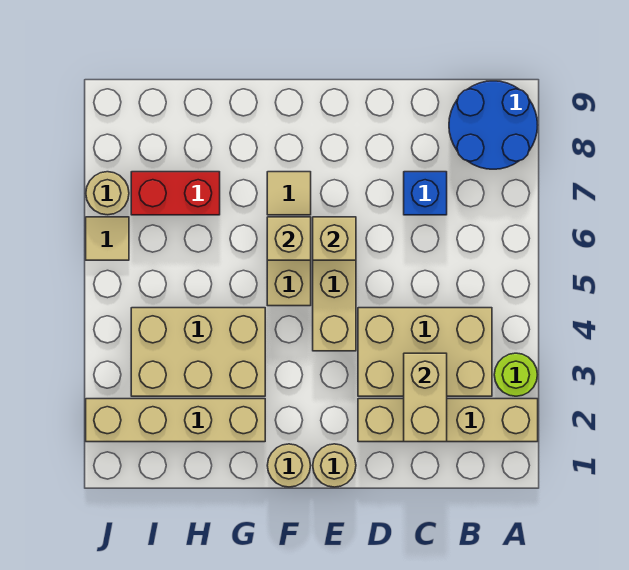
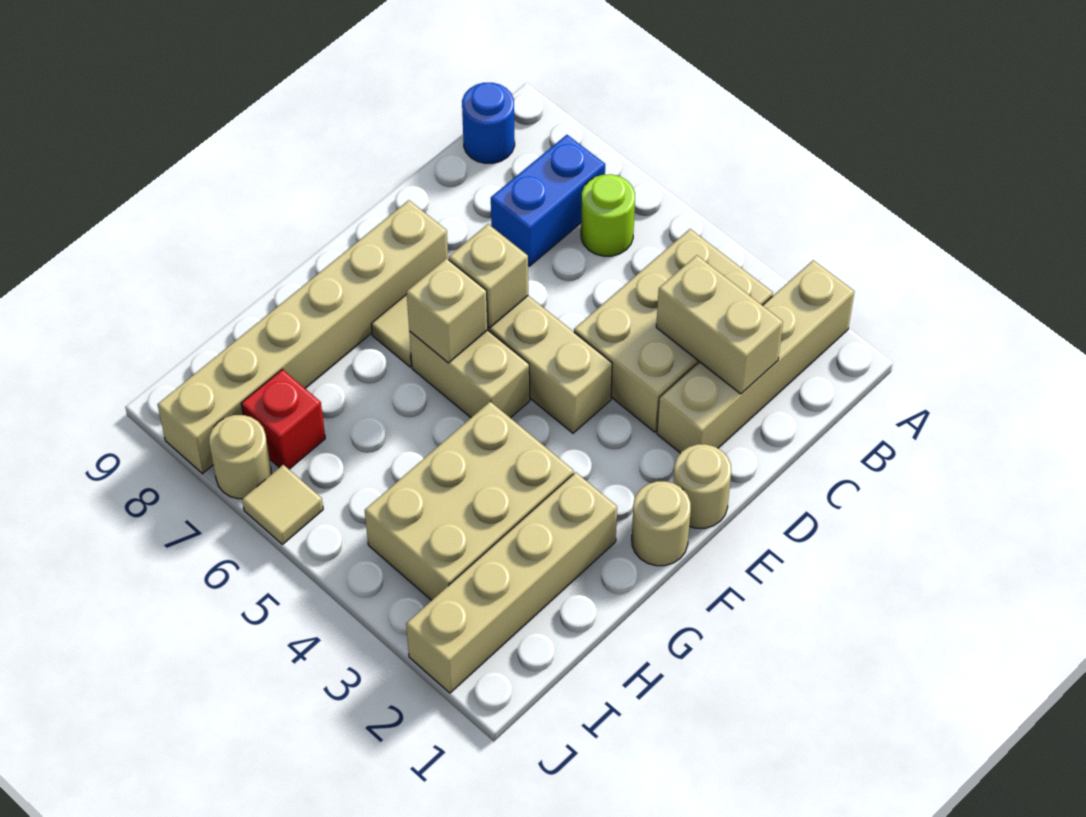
lime 1x1 round brick [494,353,537,396] -> lime 1x1 round brick moved to [581,174,635,256]
blue 2x2 round brick [449,81,538,169] -> blue 1x1 round brick [462,83,515,163]
blue 1x1 brick [404,172,447,215] -> blue 1x2 brick [491,135,605,266]
none -> tan 1x6 brick [158,200,448,474]
red 1x2 brick [131,172,220,215] -> red 1x1 brick [241,369,325,469]

